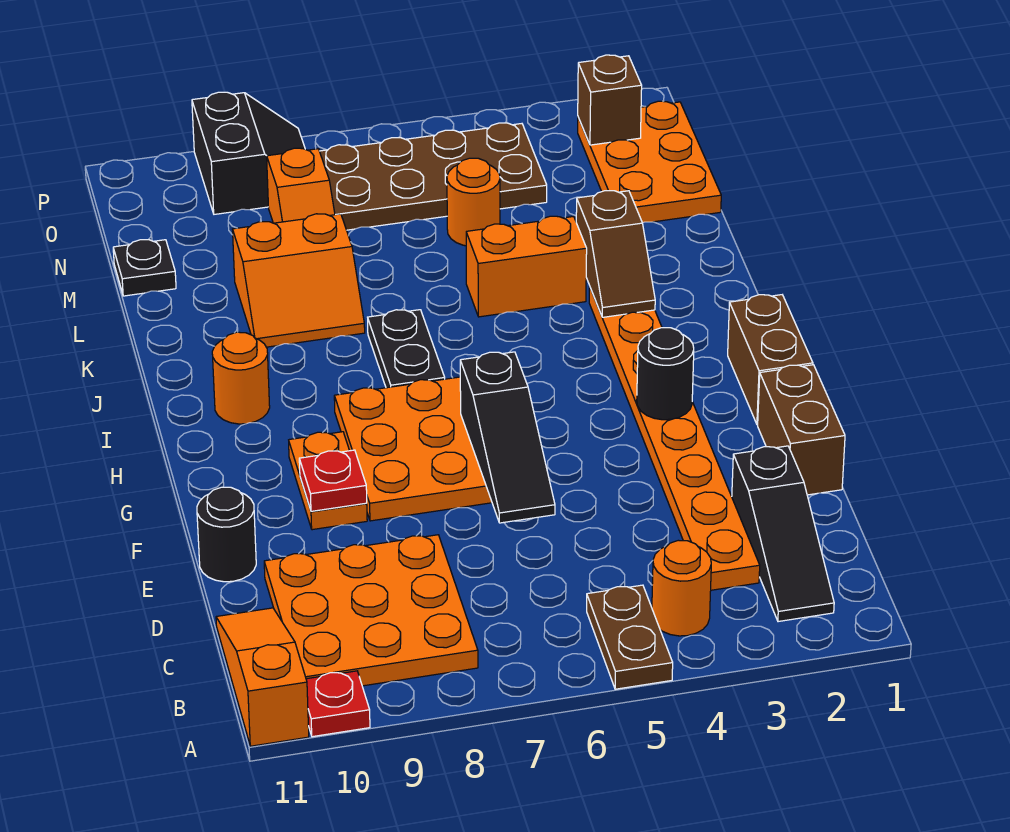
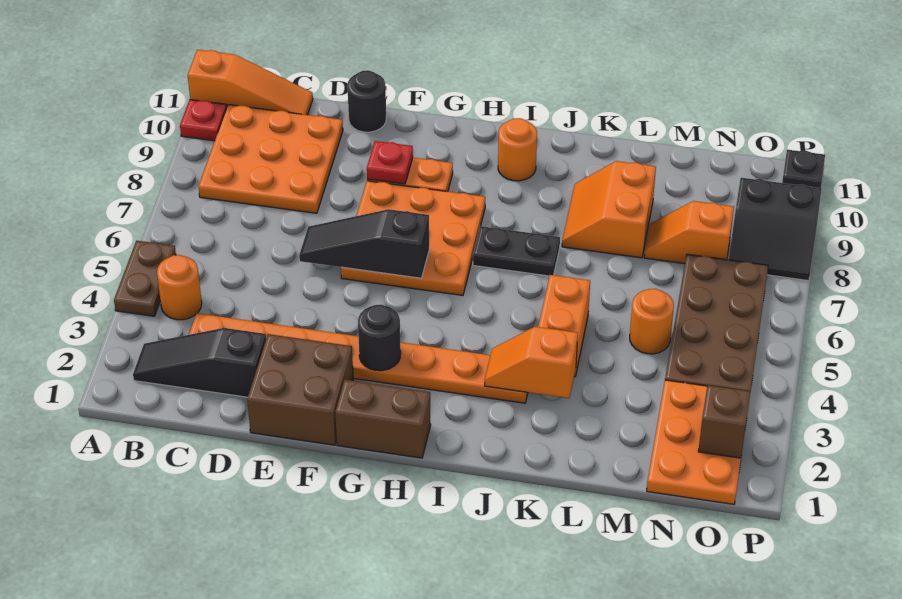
brown 1x2 plate [587,585,673,689] -> brown 1x2 plate turned to [114,241,176,316]
brown 1x2 brick [758,365,845,495] -> brown 2x2 brick [247,334,353,445]
brown 1x2 slope [576,191,655,317] -> orange 1x2 slope [485,327,578,398]
orange 2x3 plate [578,101,721,223] -> orange 2x3 plate turned to [647,380,741,504]
black 1x1 plate [113,240,176,296] -> black 1x1 plate moved to [782,150,825,188]

